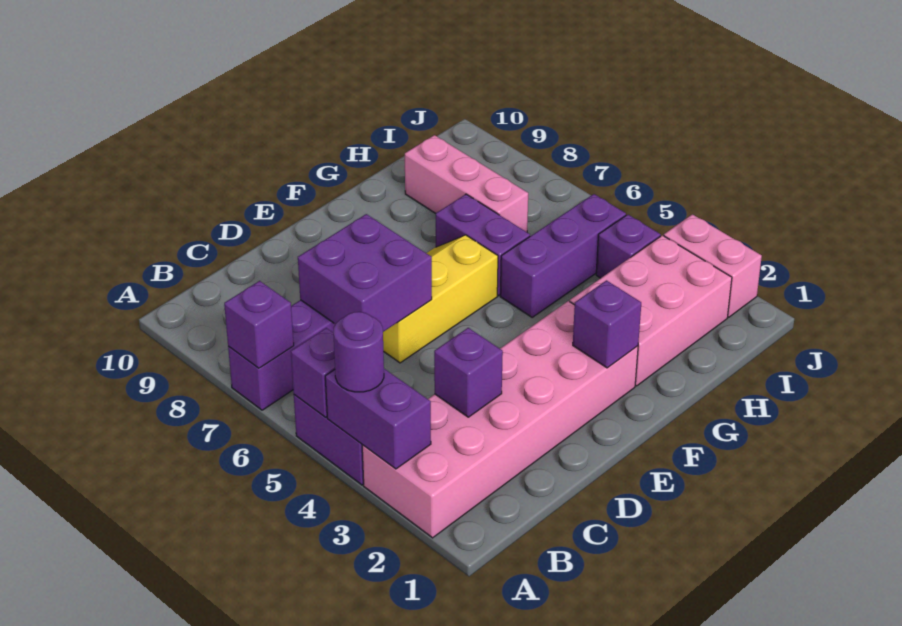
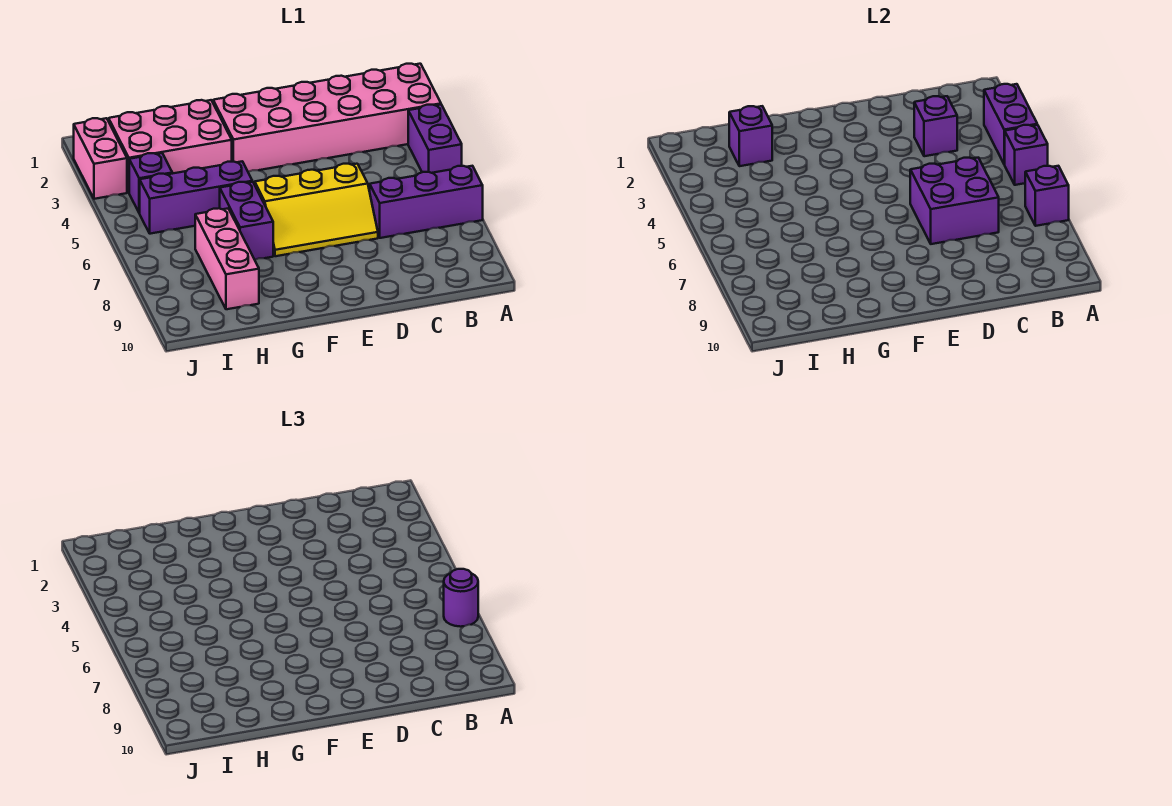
purple 1x1 round brick [333,312,384,392] -> purple 1x1 round brick moved to [444,569,478,627]
purple 1x1 brick [573,280,641,368] -> purple 1x1 brick moved to [729,106,772,166]

